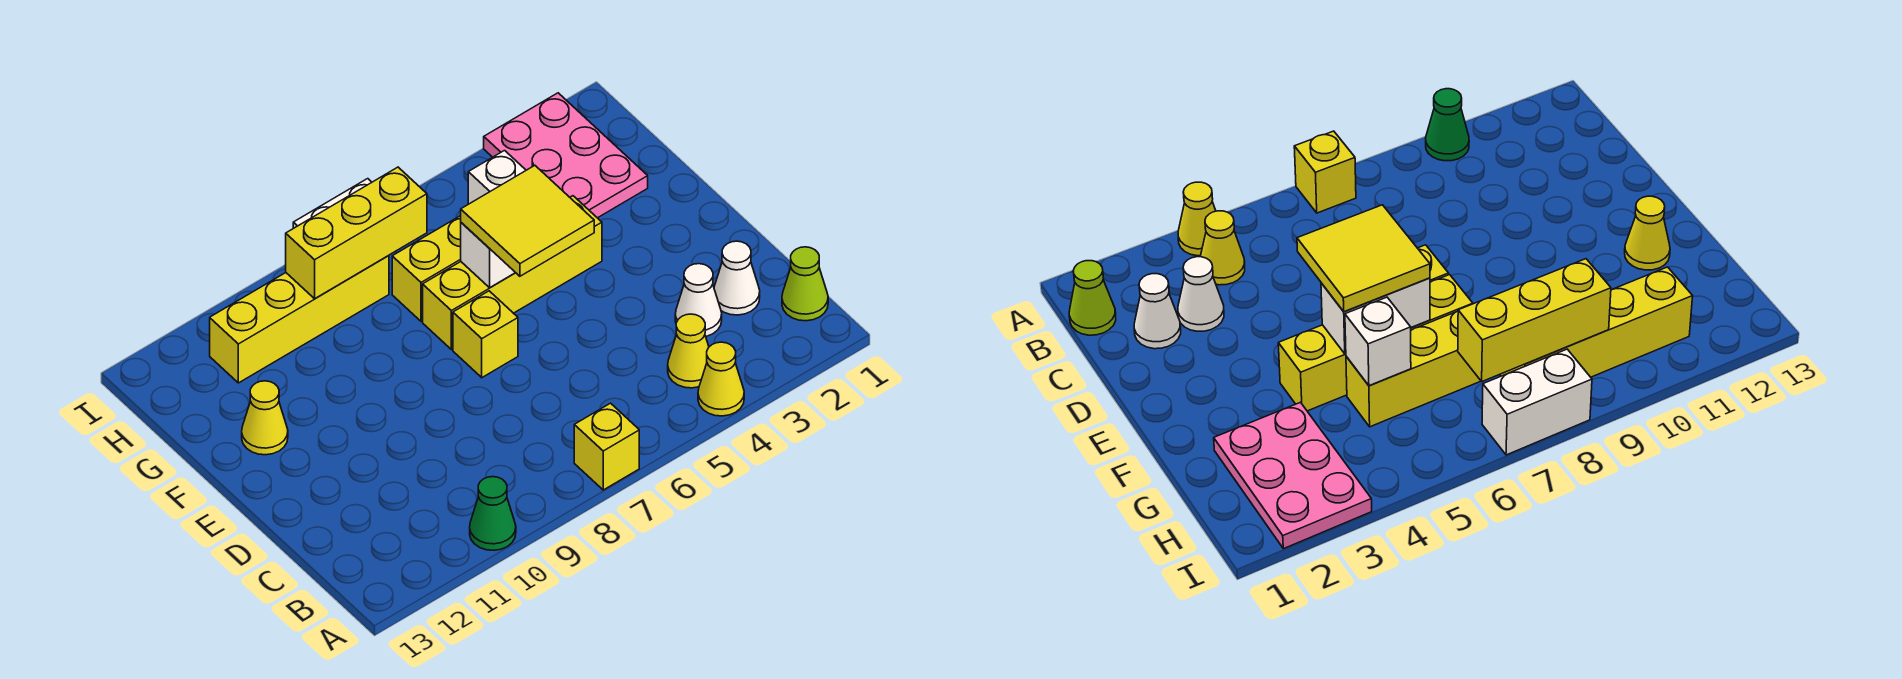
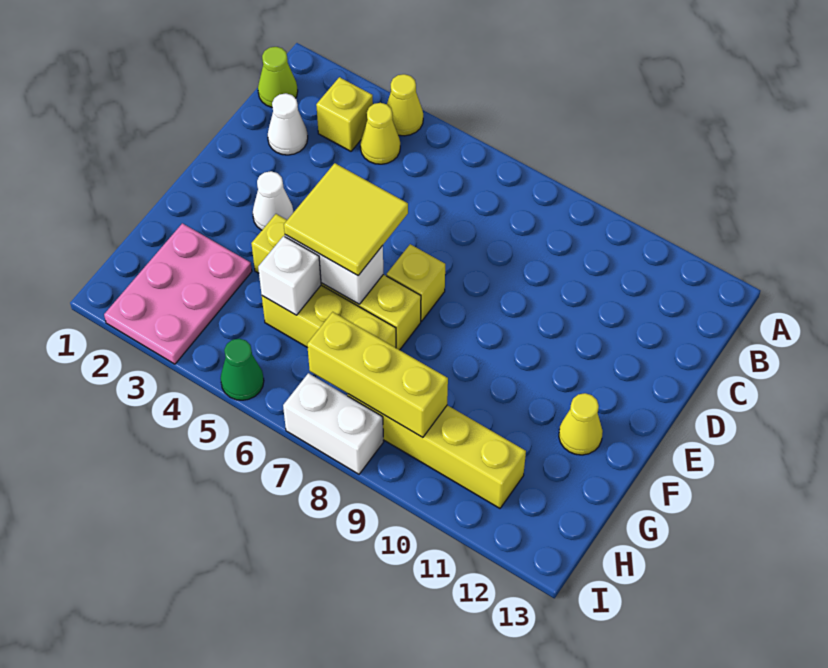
yellow 1x1 brick [574,403,639,490] -> yellow 1x1 brick moved to [316,77,373,151]
green 1x1 cone [470,477,516,550] -> green 1x1 cone moved to [221,339,264,400]
white 1x1 cone [675,264,722,336] -> white 1x1 cone moved to [253,171,294,230]

